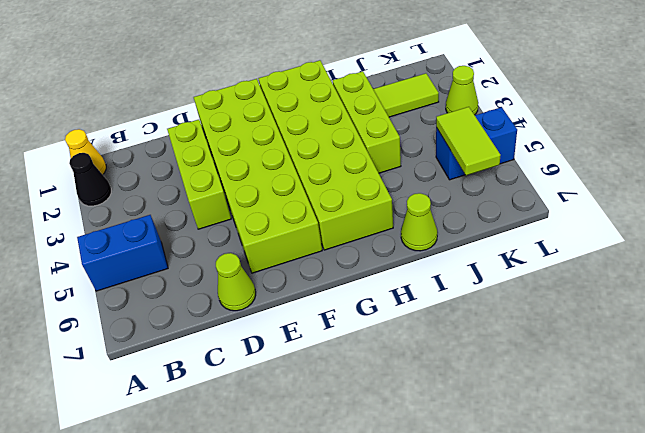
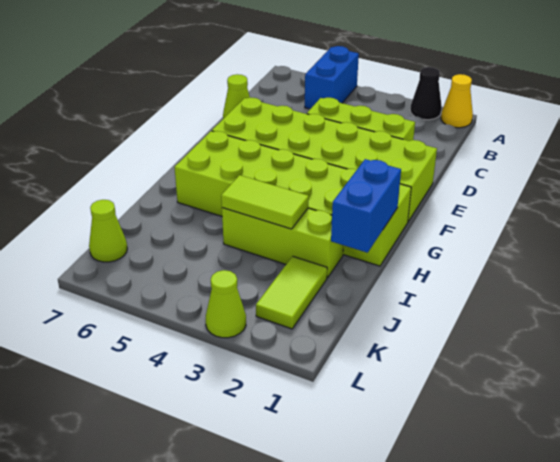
lime 1x1 cone [401,193,437,251] -> lime 1x1 cone moved to [89,200,127,262]
blue 1x2 brick [436,107,517,180] -> blue 1x2 brick moved to [331,159,401,253]
lime 1x2 tile [436,107,501,175] -> lime 1x2 tile moved to [221,175,309,229]

